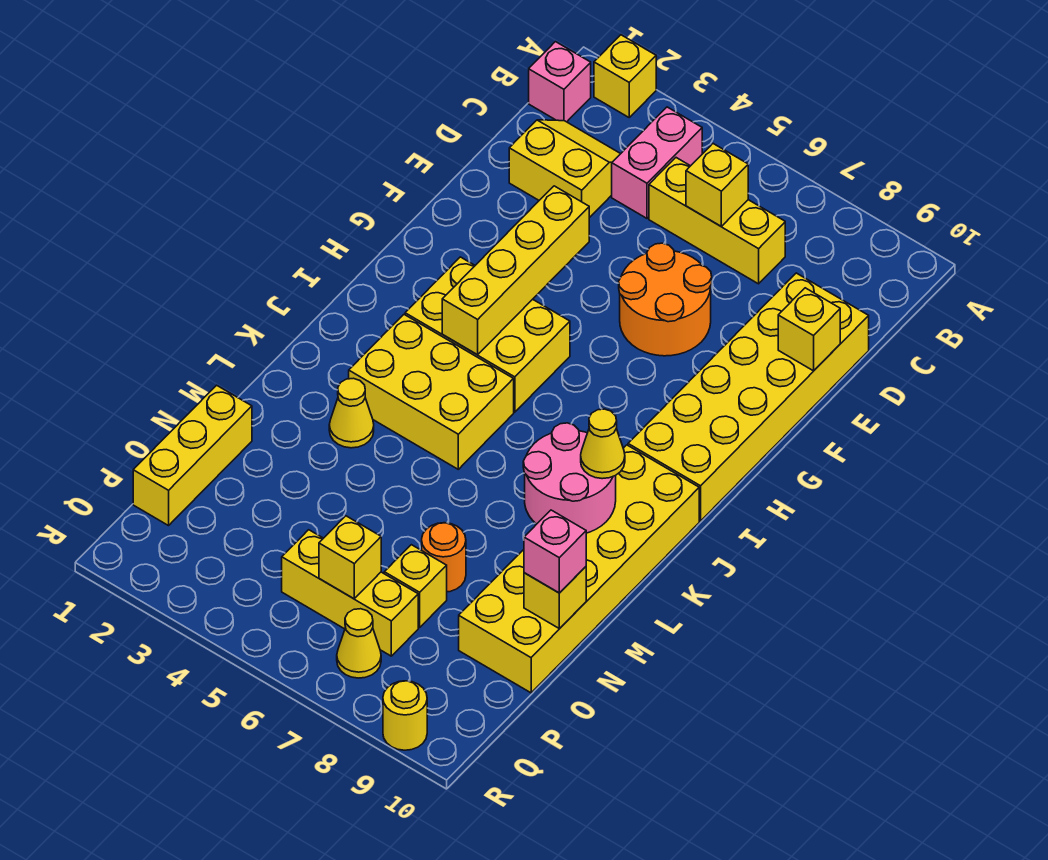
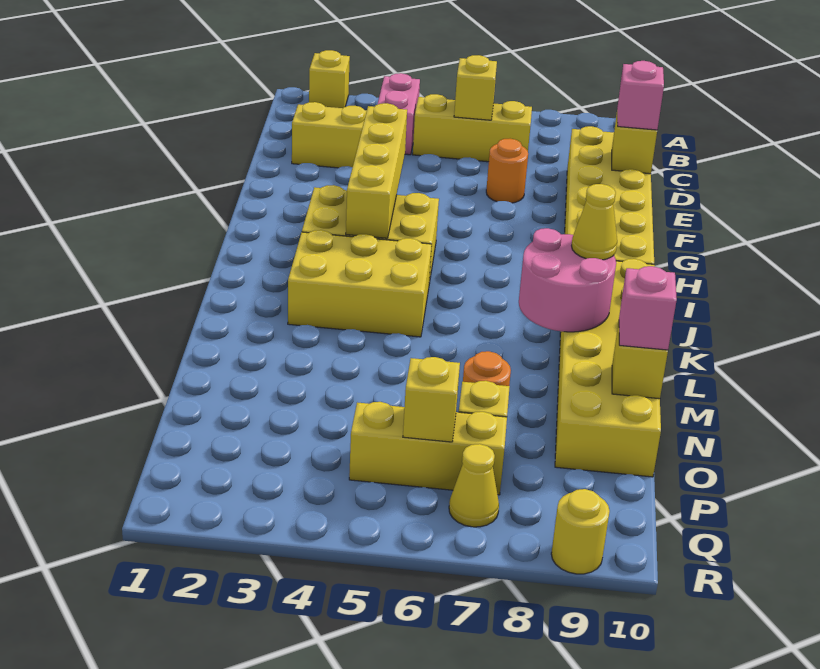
pink 1x1 brick [529,42,591,122] -> pink 1x1 brick moved to [617,61,664,130]
orange 2x2 round brick [619,243,712,356] -> orange 1x1 round brick [486,139,528,203]
yellow 1x1 cone [329,378,374,448] -> none
yellow 1x3 brick [133,385,252,526] -> none

